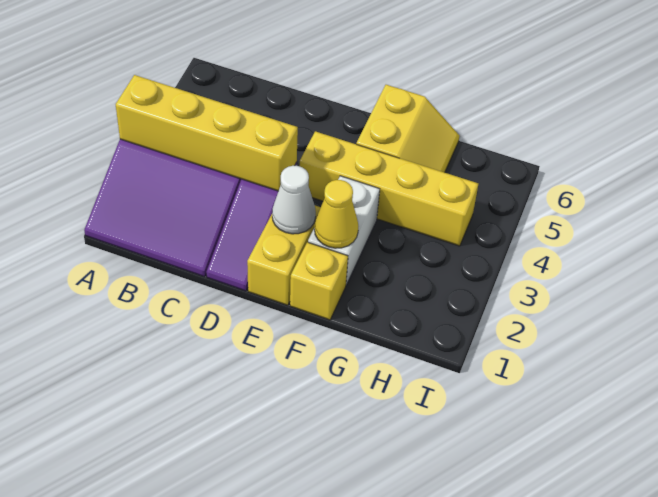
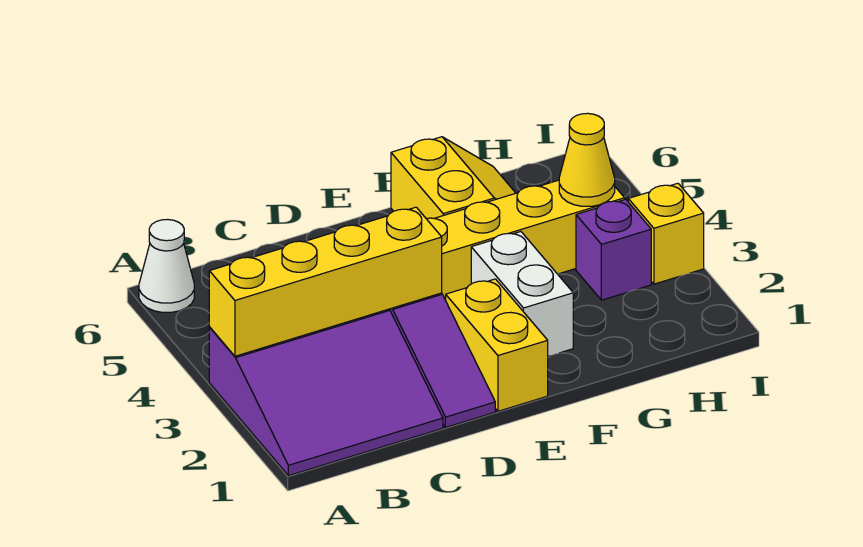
white 1x1 cone [272,166,316,234] -> white 1x1 cone moved to [139,219,194,312]
yellow 1x1 brick [290,242,348,320] -> yellow 1x1 brick moved to [628,183,704,284]
yellow 1x1 cone [315,180,358,248] -> yellow 1x1 cone moved to [559,113,615,206]
none -> purple 1x1 brick [576,199,651,300]

